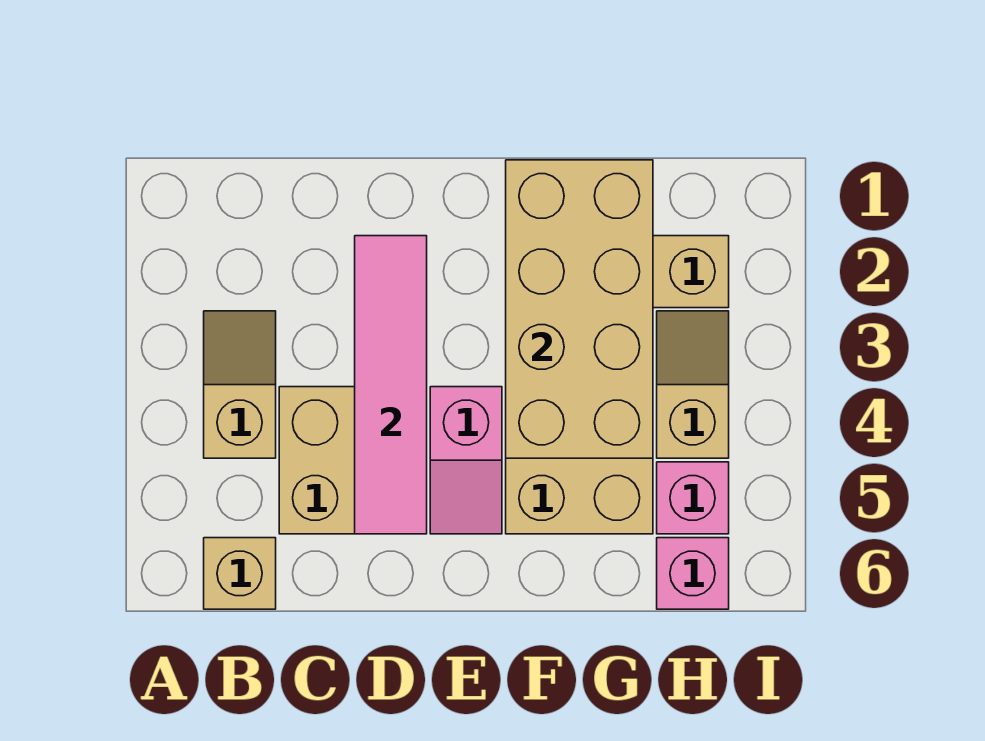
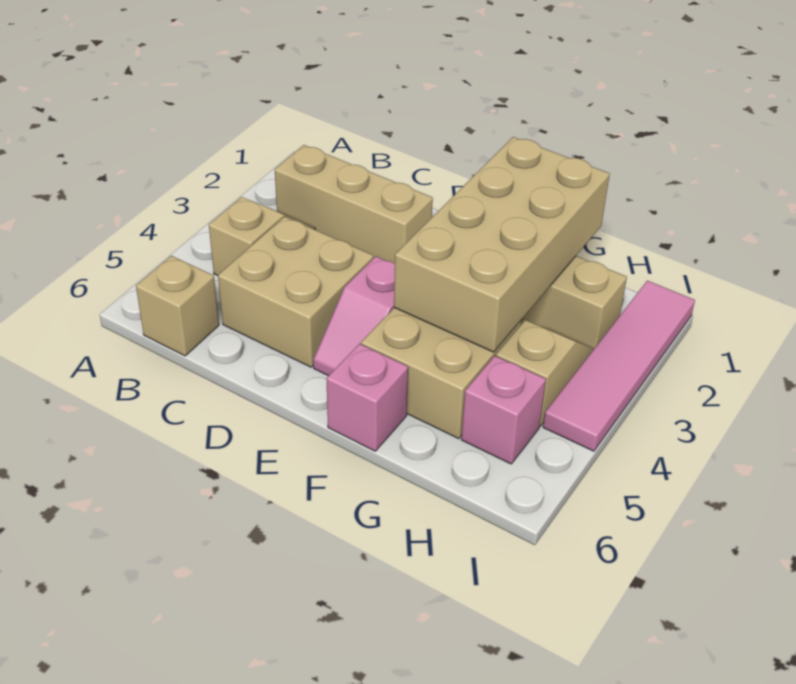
none -> tan 1x3 brick [275,145,433,263]
pink 1x4 tile [355,236,427,534] -> pink 1x4 tile moved to [543,281,695,451]
pink 1x1 brick [657,538,729,609] -> pink 1x1 brick moved to [326,344,408,451]

